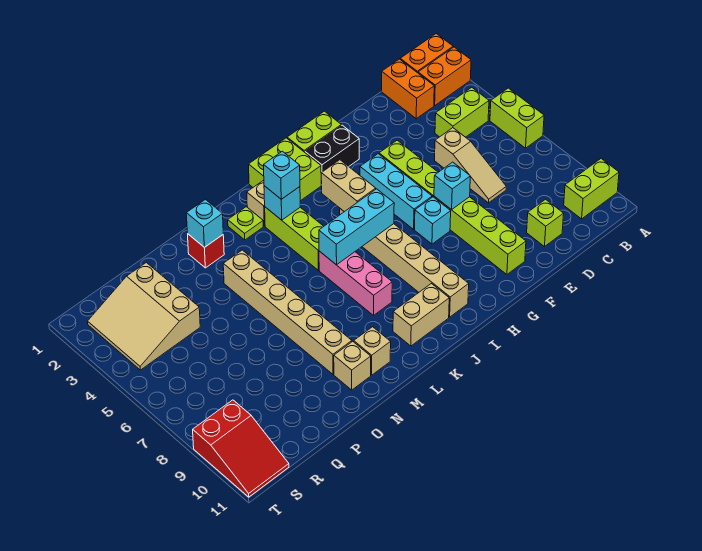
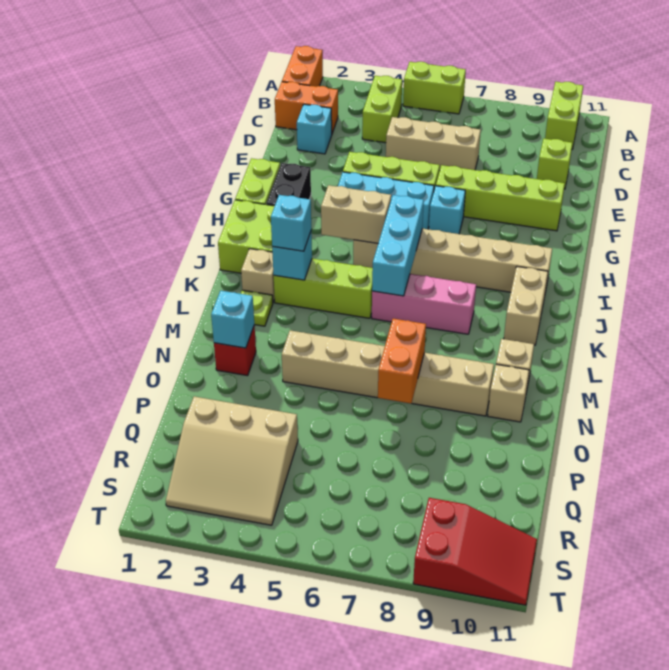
orange 1x2 brick [418,47,471,105] -> orange 1x2 brick moved to [378,319,426,404]
tan 1x3 slope [435,128,506,203] -> tan 1x3 brick [386,117,481,171]
cyan 1x1 brick [434,162,470,210] -> cyan 1x1 brick moved to [297,104,332,154]

